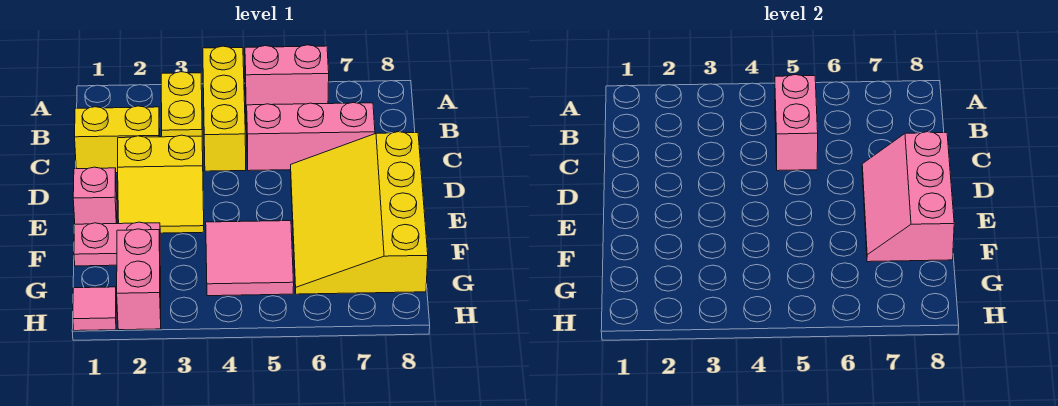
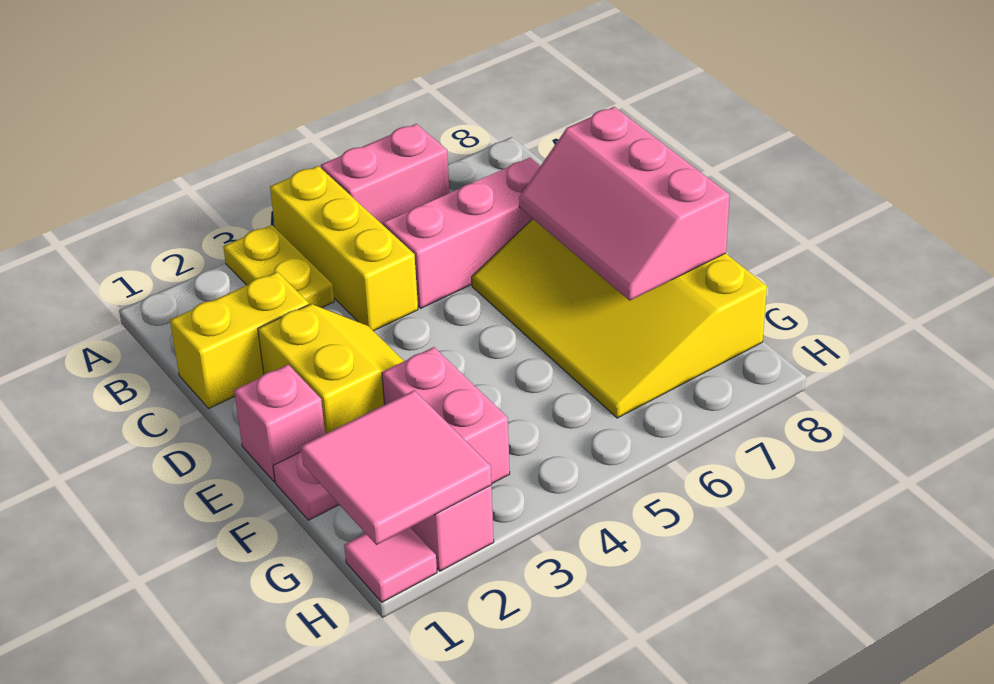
pink 1x2 brick [775,75,818,171] -> pink 1x2 brick moved to [382,347,510,484]
yellow 2x2 slope [118,135,204,233] -> yellow 2x2 slope turned to [258,304,404,434]
pink 2x2 tile [206,221,294,296] -> pink 2x2 tile moved to [301,390,491,545]

